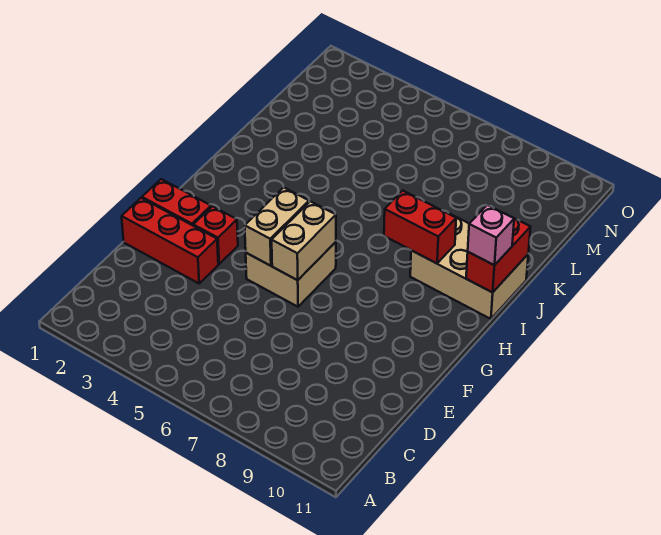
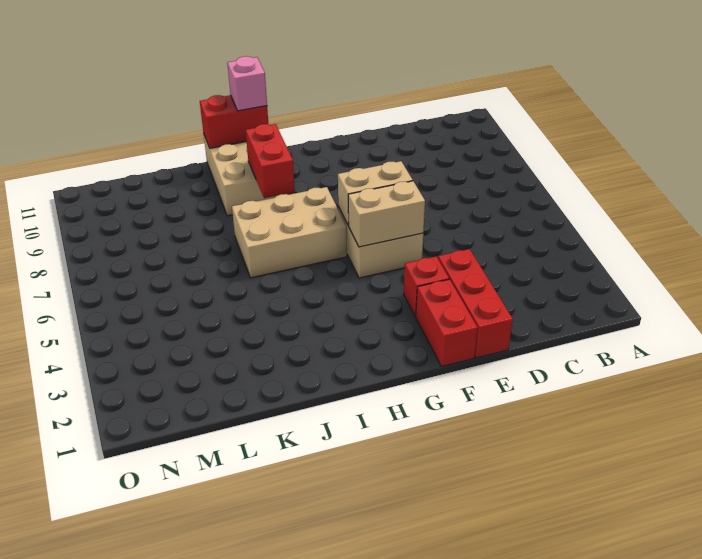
none -> tan 2x3 brick [232,187,347,278]

